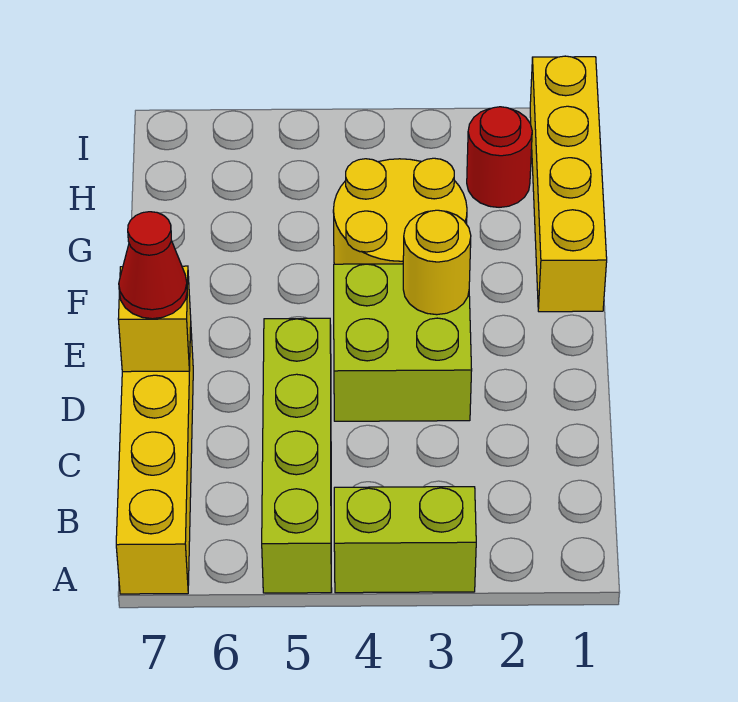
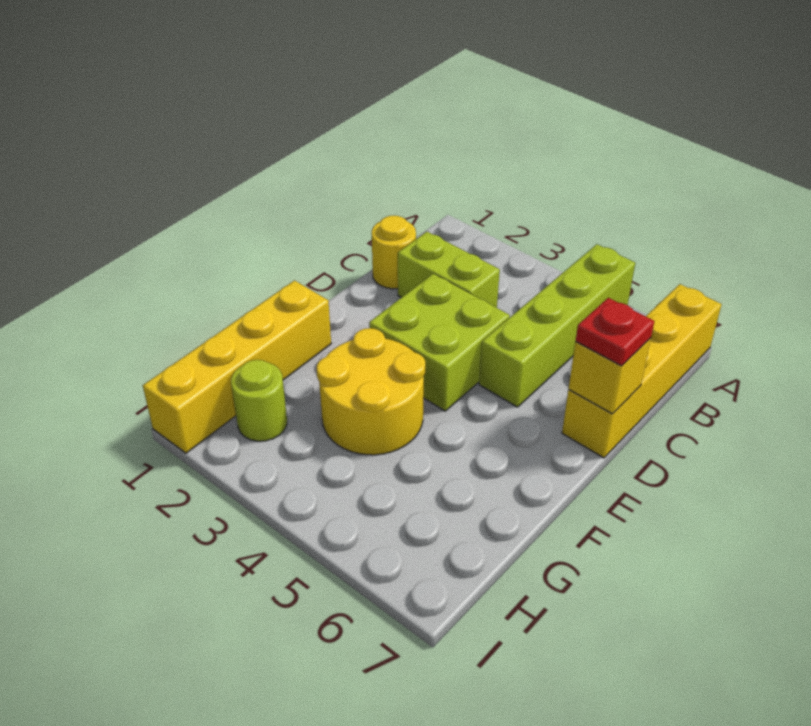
lime 1x2 brick [334,487,476,593] -> lime 1x2 brick moved to [398,232,500,308]
red 1x1 cone [119,212,187,319] -> red 1x1 plate [576,298,654,366]
yellow 1x1 round brick [403,210,471,315] -> yellow 1x1 round brick moved to [372,216,416,289]
red 1x1 round brick [467,107,532,207] -> lime 1x1 round brick [231,360,287,441]

